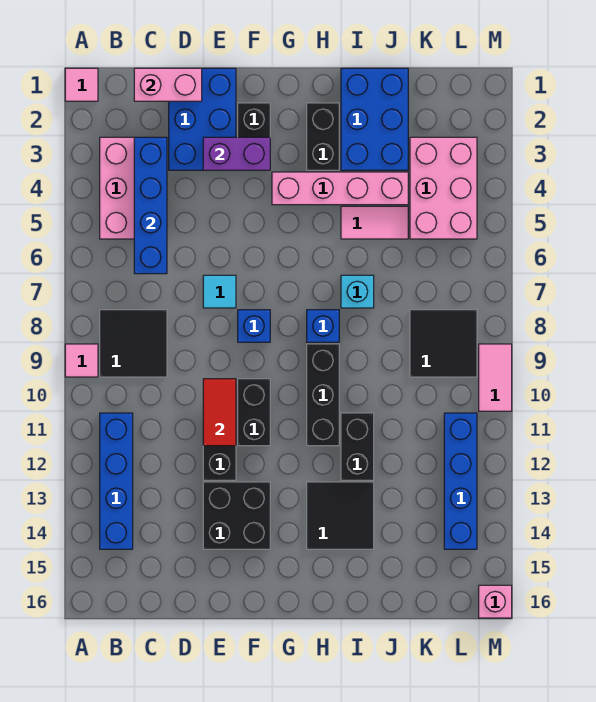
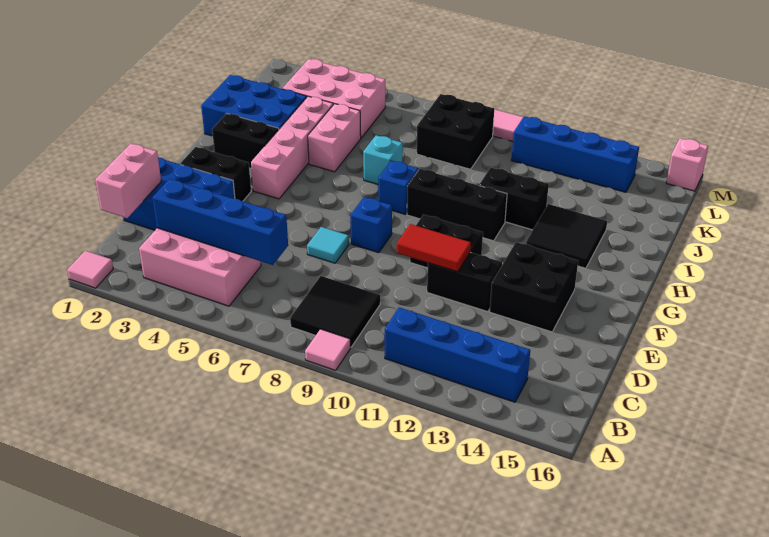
purple 1x2 brick [203,137,270,170] -> none
pink 1x2 tile [341,206,408,239] -> pink 1x2 brick [308,104,361,172]
black 2x2 tile [410,310,477,377] -> black 2x2 brick [417,94,494,169]

